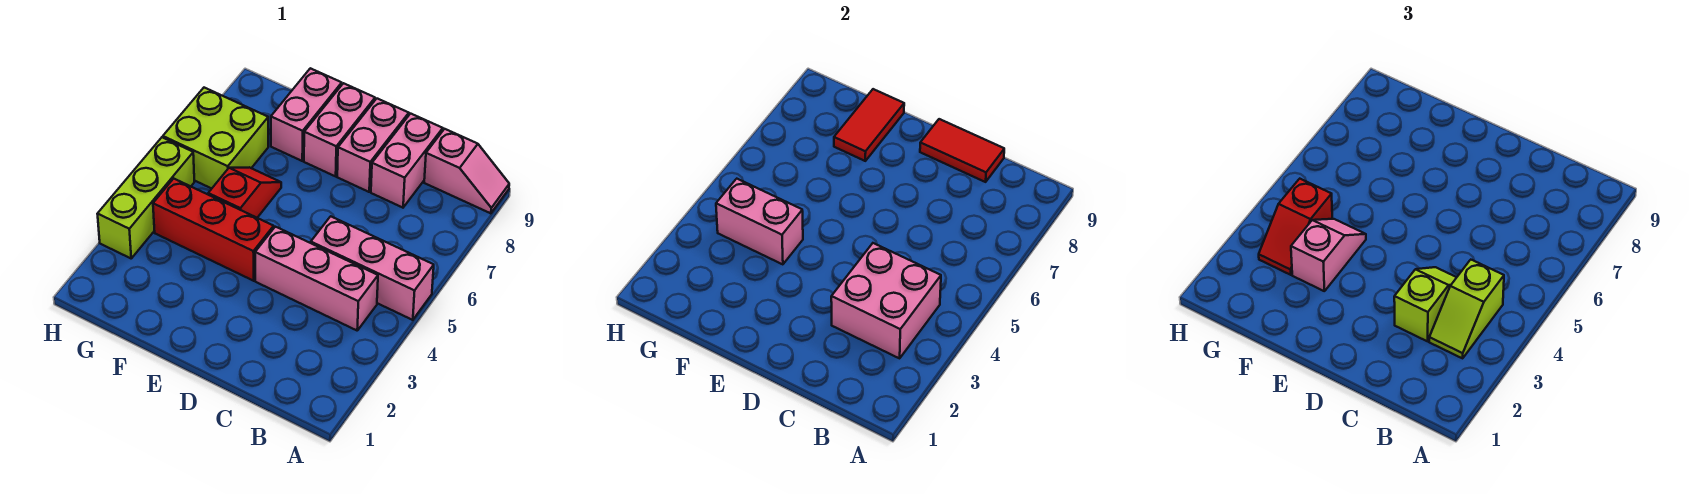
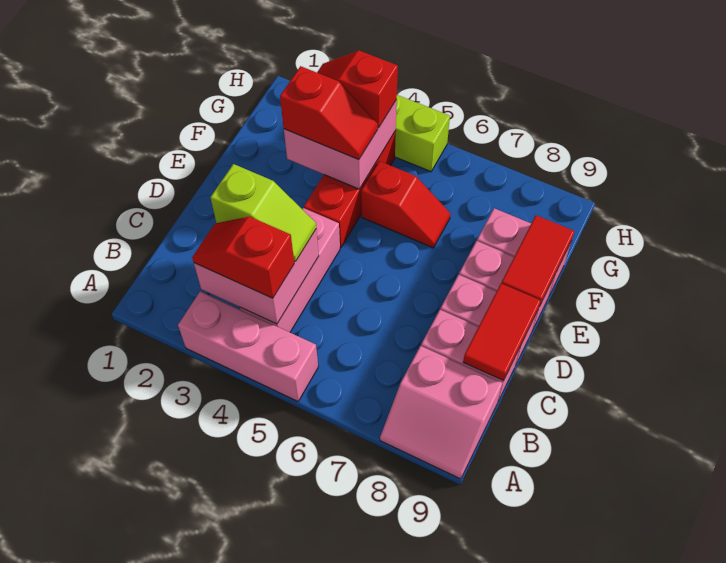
pink 1x3 brick [311,216,434,320] -> pink 1x3 brick turned to [178,291,318,401]
pink 1x2 slope [424,129,509,213] -> pink 2x2 slope [380,346,502,479]
lime 1x2 slope [1429,260,1504,358] -> red 1x2 slope [192,217,294,298]
pink 1x2 slope [1291,219,1366,291] -> red 1x2 slope [280,66,378,160]
pink 1x2 brick [716,179,803,264] -> pink 2x2 brick [284,100,397,189]
red 1x2 tile [834,89,904,161] -> red 1x2 tile turned to [501,215,574,305]
lime 2x2 brick [163,88,268,189] -> none

